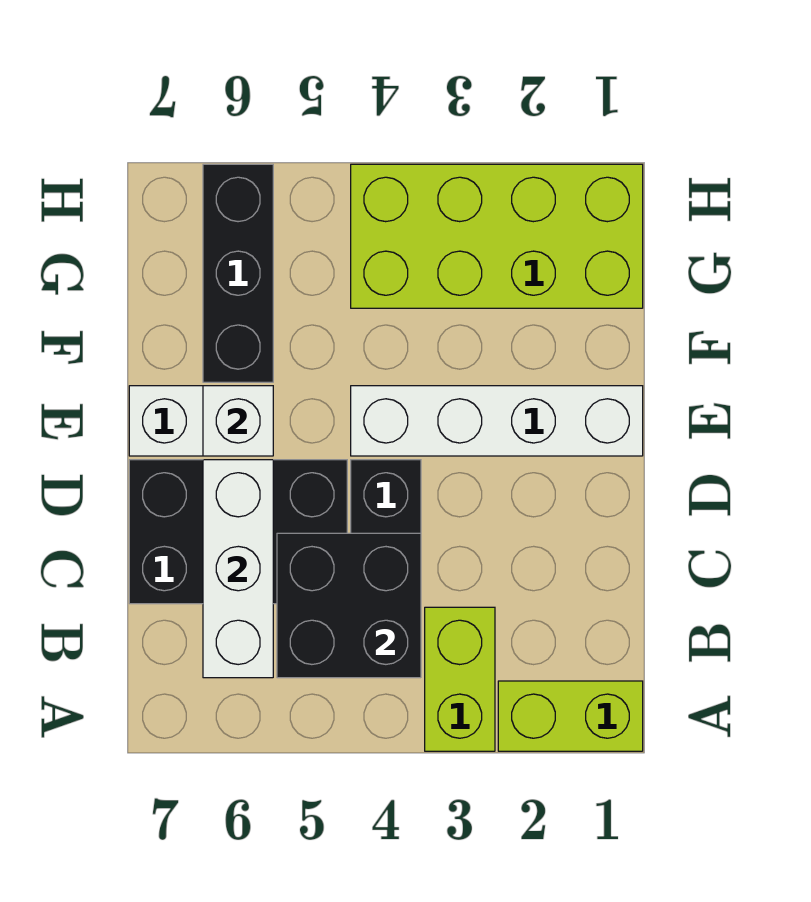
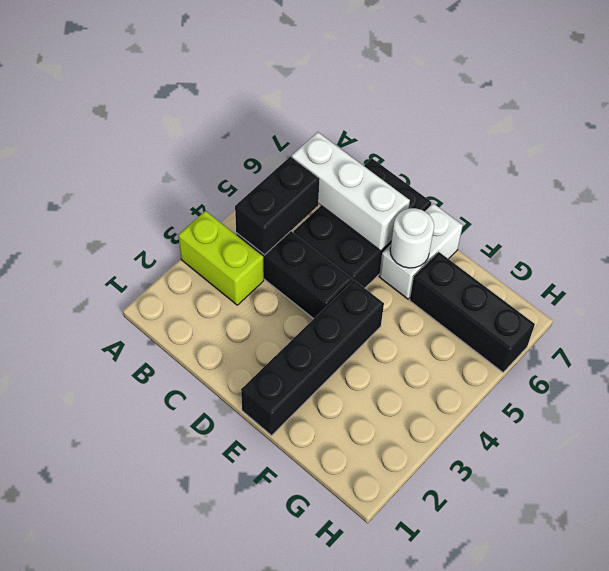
lime 1x2 brick [498,681,643,751] -> none
black 2x2 brick [277,533,421,678] -> black 1x2 brick [235,157,320,255]
white 1x4 brick [351,386,643,456] -> black 1x4 brick [241,280,384,435]
white 1x1 brick [203,386,273,456] -> white 1x1 round brick [390,208,434,268]
lime 2x4 brick [351,164,643,308] -> none

